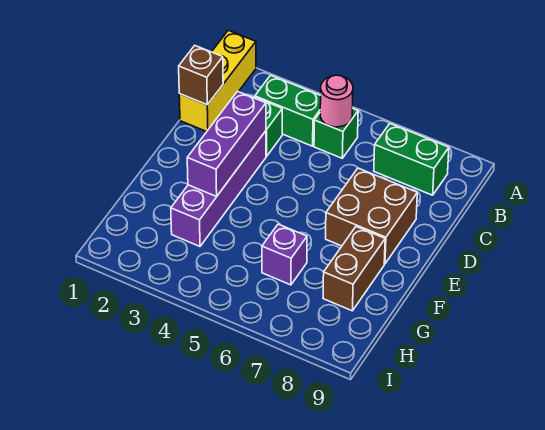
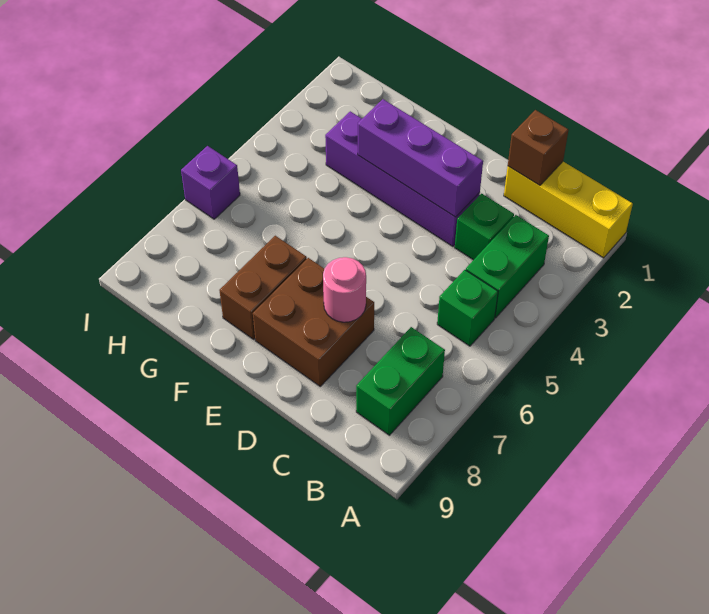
pink 1x1 round brick [320,75,353,127] -> pink 1x1 round brick moved to [323,257,366,322]
brown 1x2 brick [323,227,385,311] -> brown 1x2 brick turned to [219,236,307,339]
purple 1x1 brick [262,224,307,285] -> purple 1x1 brick moved to [181,146,240,219]

